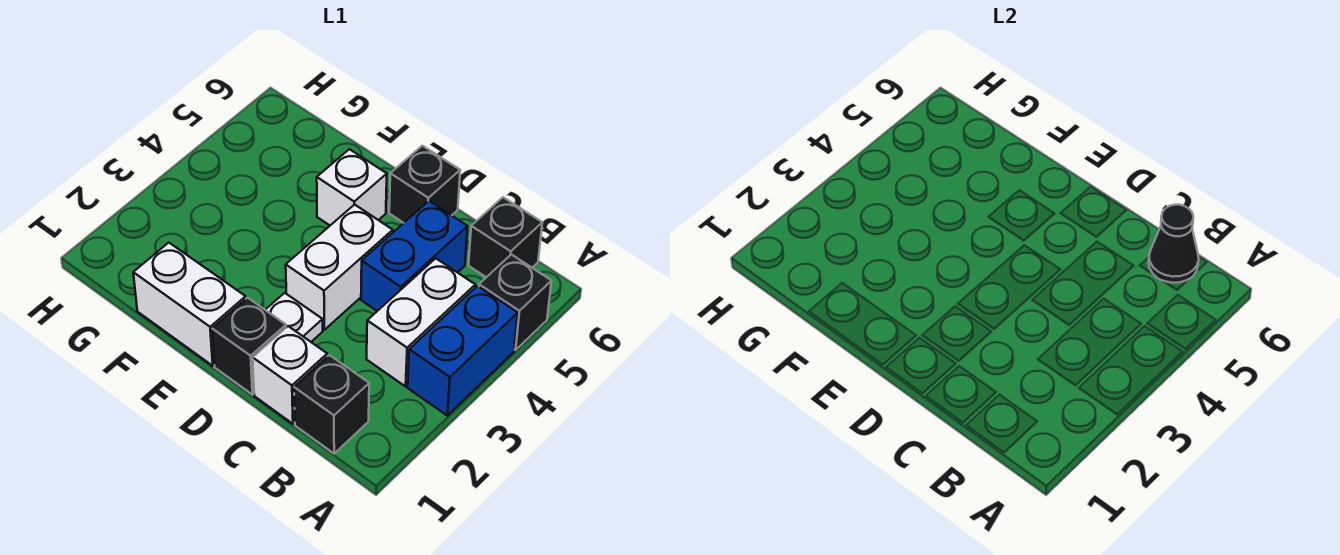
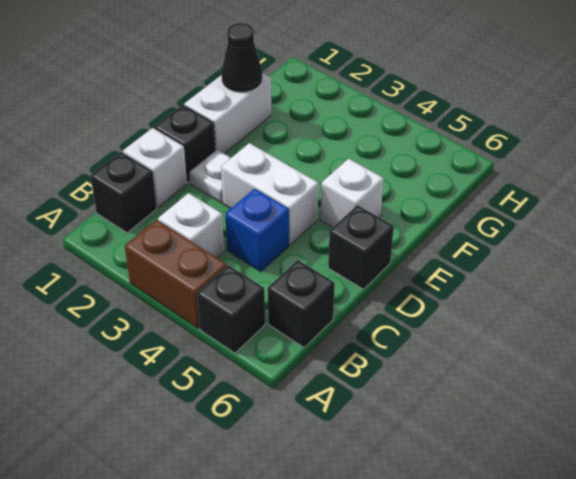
blue 1x2 brick [408,286,518,415] -> brown 1x2 brick [125,220,227,329]
white 1x2 brick [367,258,475,386] -> white 1x1 brick [158,193,224,258]
black 1x1 cone [1149,205,1199,283] -> black 1x1 cone moved to [221,23,262,93]
blue 1x2 brick [361,201,468,311] -> blue 1x1 brick [225,188,289,272]

